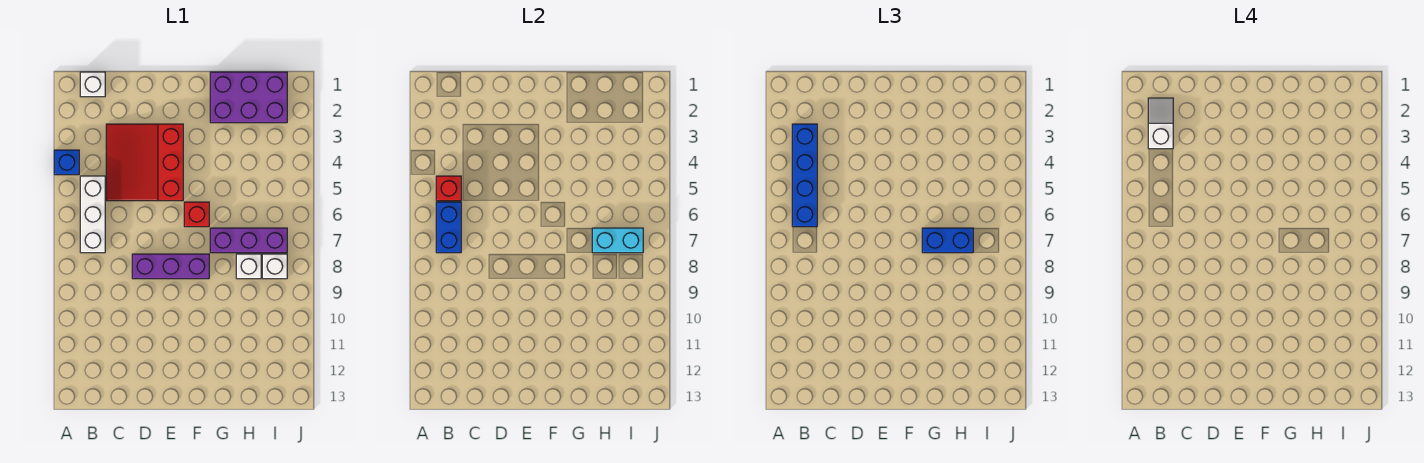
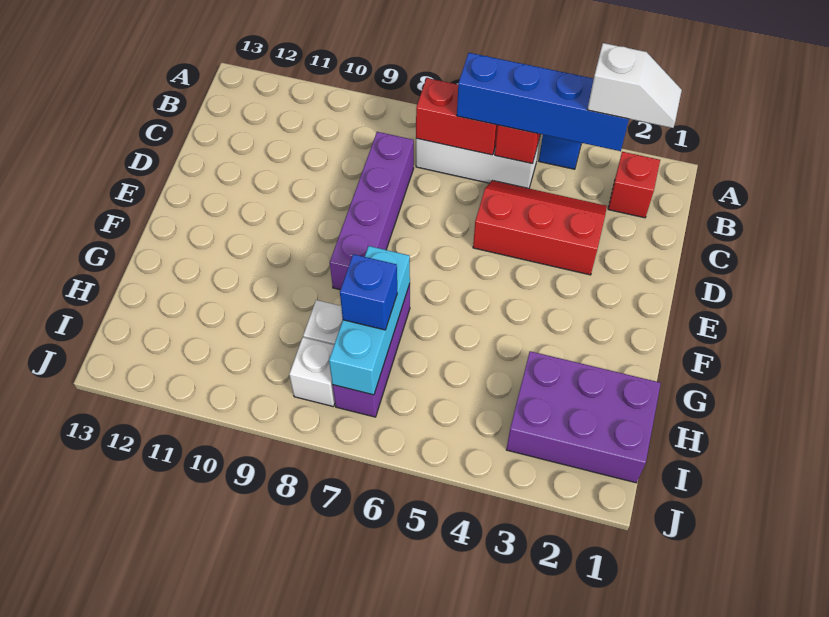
white 1x1 brick [80,72,105,97] -> none
blue 1x2 brick [436,202,461,253] -> red 1x2 brick [416,78,498,155]
red 3x3 slope [106,124,183,201] -> red 2x3 slope [473,180,607,275]
purple 1x3 brick [132,254,209,279] -> purple 1x4 brick [330,132,414,290]
red 1x1 brick [184,202,209,227] -> red 1x1 brick moved to [608,152,660,218]
purple 2x3 brick [210,72,287,123] -> purple 2x3 brick turned to [506,351,661,483]
blue 1x2 brick [922,228,973,253] -> blue 1x1 brick [340,254,397,330]
cyan 1x2 brick [592,228,643,253] -> cyan 1x3 brick [329,246,410,395]

